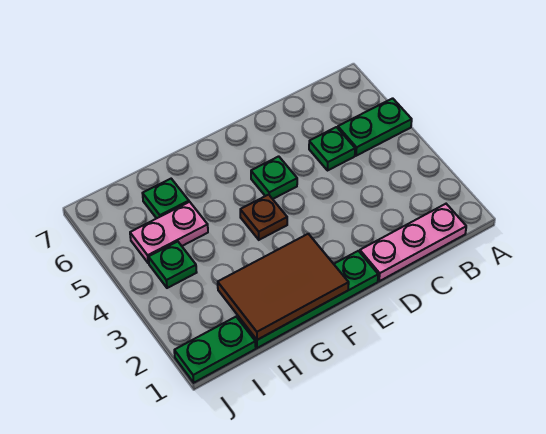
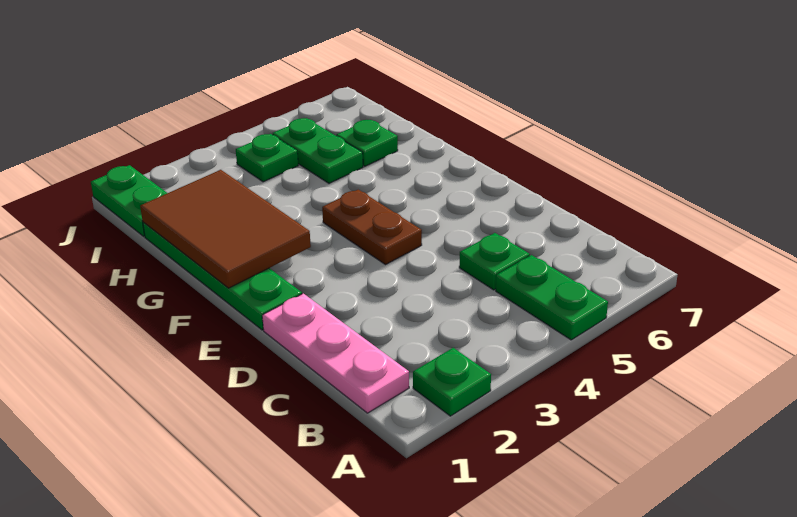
green 1x1 plate [251,156,297,199] -> green 1x1 plate moved to [413,348,491,416]
brown 1x1 plate [240,195,287,240] -> brown 1x2 plate [322,190,422,265]
pink 1x2 plate [130,202,208,263] -> green 1x2 plate [273,118,363,183]

